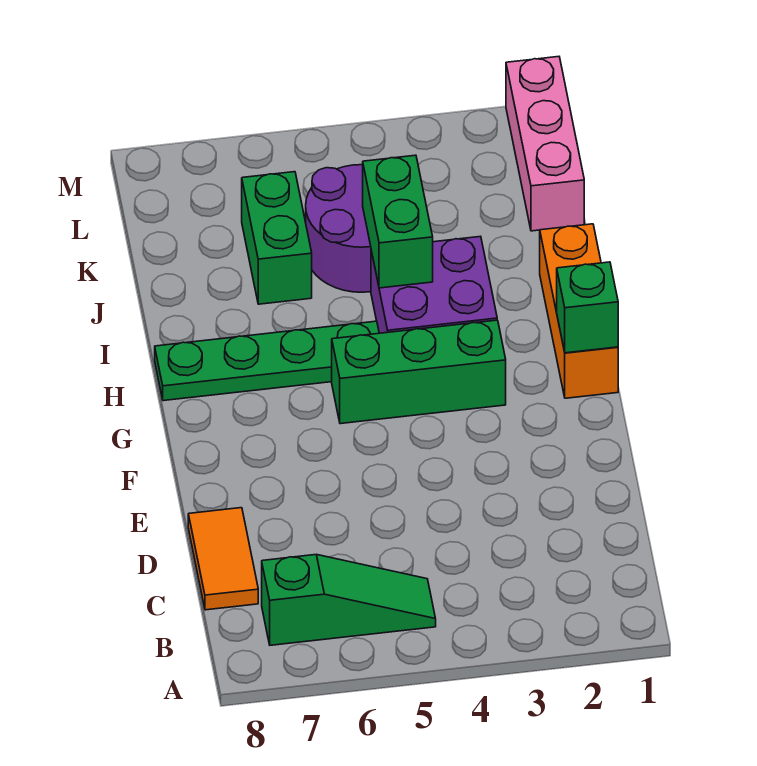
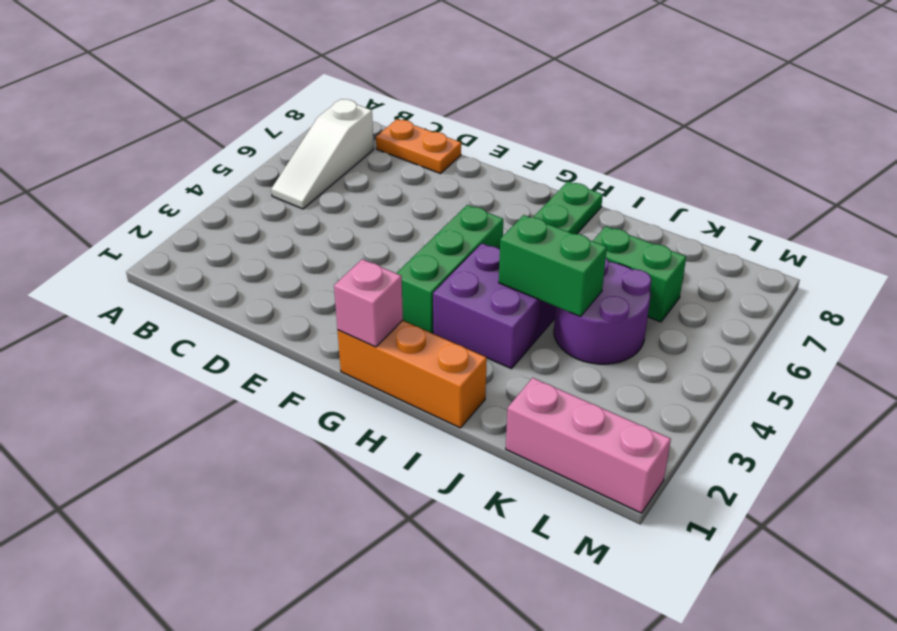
green 1x3 slope [262,555,436,645] -> white 1x3 slope [271,99,374,209]
orange 1x2 tile [188,508,258,610] -> orange 1x2 plate [376,119,461,174]
green 1x1 brick [557,262,618,353] -> pink 1x1 brick [334,259,403,347]

